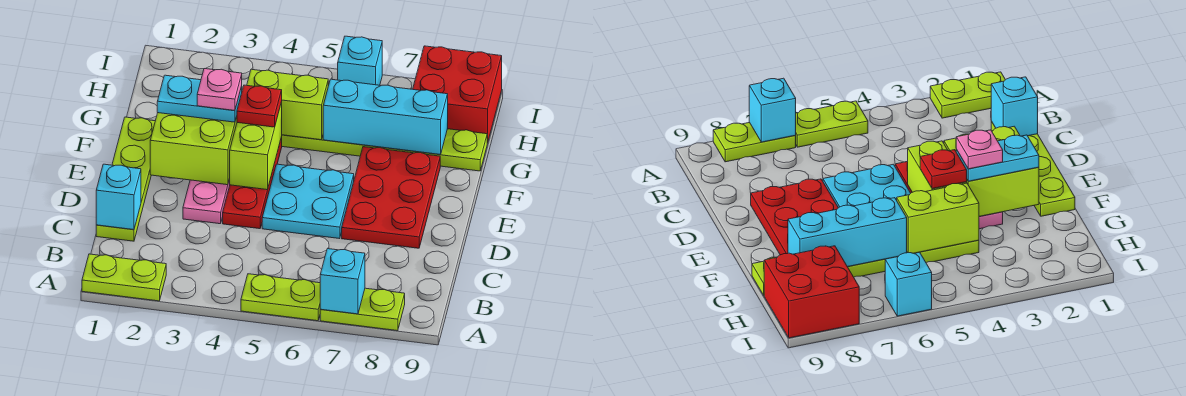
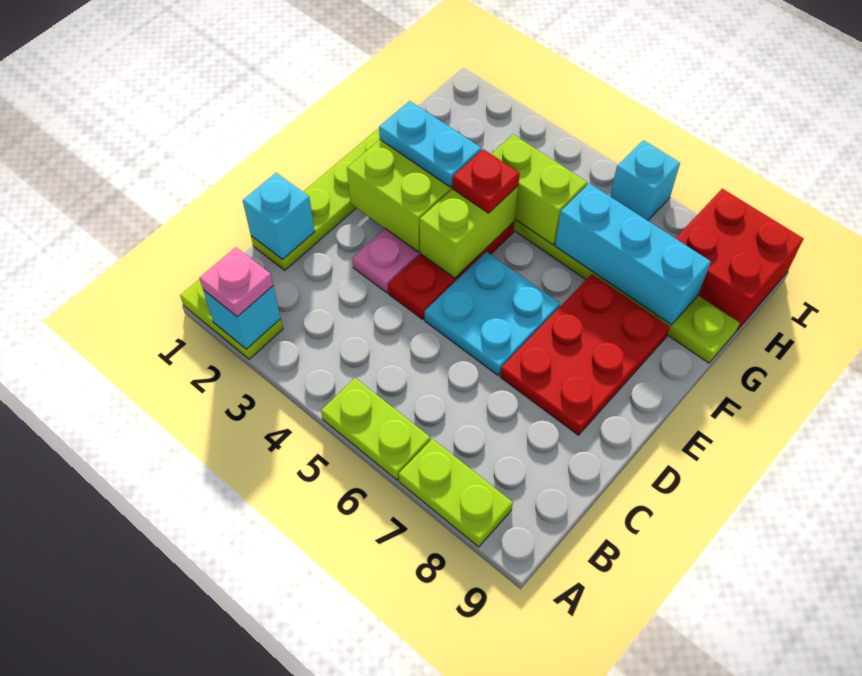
cyan 1x1 brick [320,249,365,314] -> cyan 1x1 brick moved to [203,286,281,349]
pink 1x1 plate [197,69,242,111] -> pink 1x1 plate moved to [199,247,273,317]

